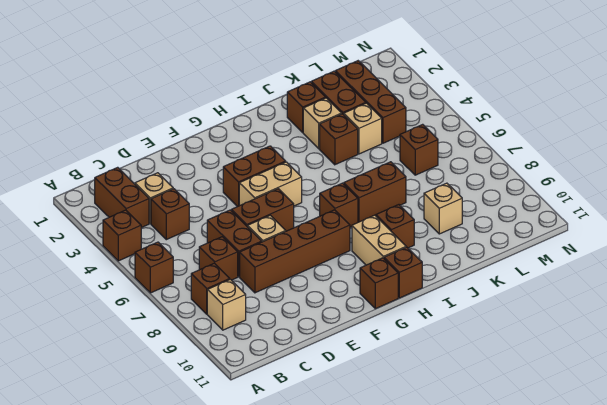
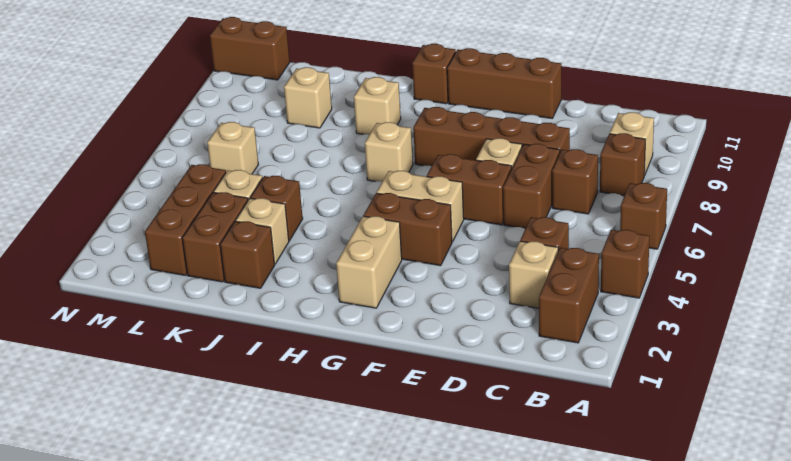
brown 1x1 brick [360,258,398,309] -> brown 1x3 brick [447,48,561,118]
brown 1x1 brick [320,183,358,227] -> tan 1x1 brick [365,122,413,182]
tan 1x2 brick [352,215,406,265] -> tan 1x2 brick moved to [336,216,402,308]
brown 1x2 brick [344,162,406,222] -> brown 1x2 brick moved to [210,17,290,80]
brown 1x1 brick [376,205,414,248] -> tan 1x1 brick [354,77,401,134]
brown 1x1 brick [400,124,438,175] -> tan 1x1 brick [207,122,258,174]

